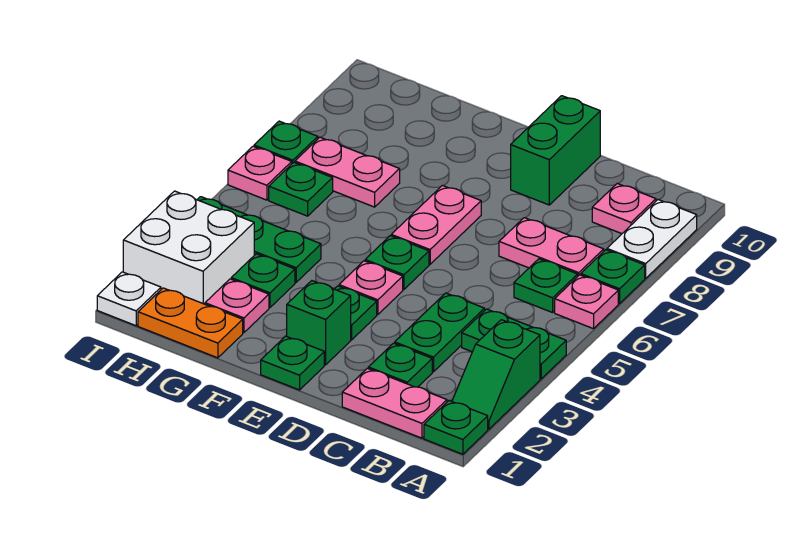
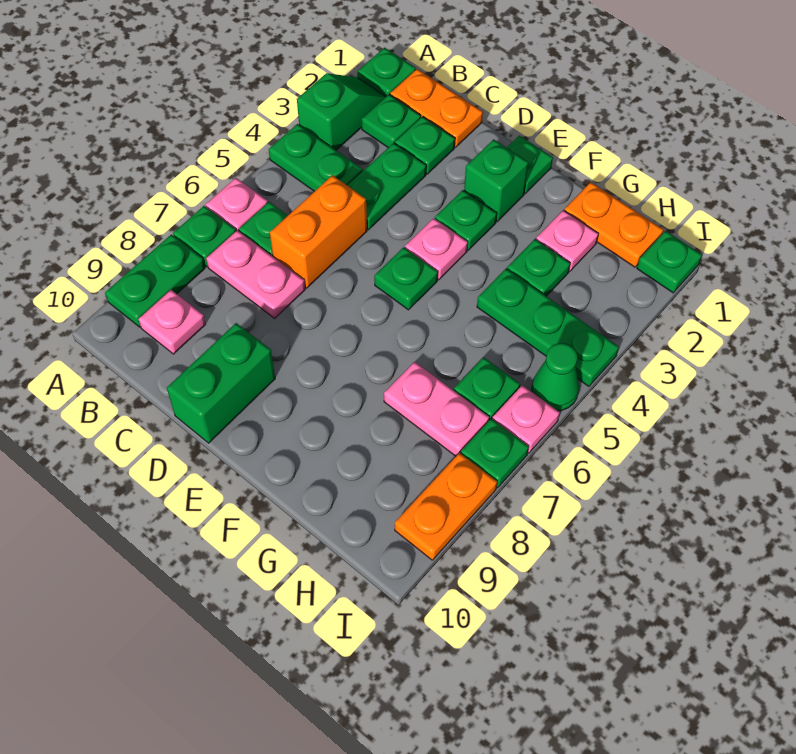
white 1x2 plate [607,200,697,278] -> green 1x2 plate [105,234,205,327]
pink 1x2 plate [342,368,447,438] -> orange 1x2 plate [390,69,483,147]
none -> green 1x1 plate [362,94,421,148]
none -> orange 1x2 brick [270,175,367,288]
pink 1x2 plate [391,186,481,264] -> none
white 2x2 brick [123,191,254,304] -> none
white 1x1 plate [97,272,161,326] -> green 1x1 plate [637,231,702,293]
none -> green 1x1 cone [532,343,579,411]
none -> orange 1x2 plate [395,453,497,560]

